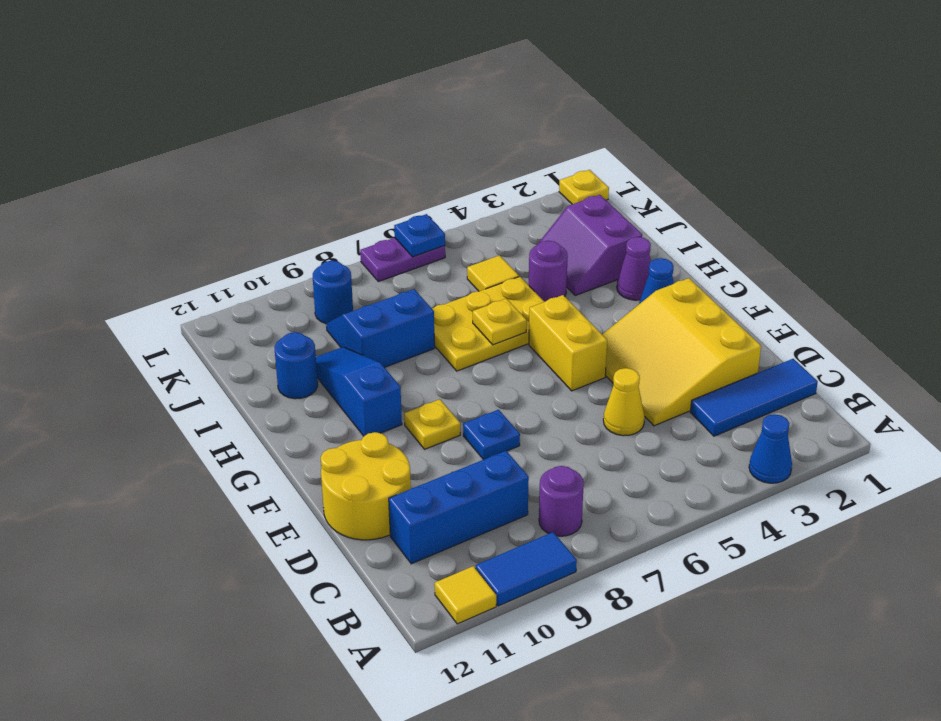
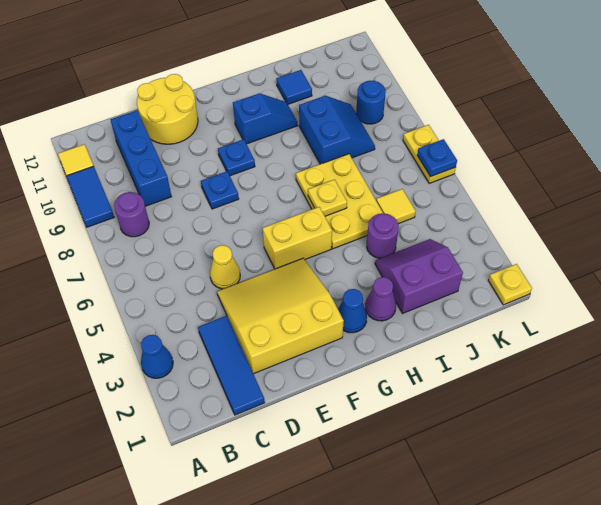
yellow 1x1 plate [404,399,460,449] -> blue 1x1 plate [218,139,255,176]
blue 1x3 slope [316,347,402,436] -> blue 1x2 slope [233,93,298,144]
blue 1x1 round brick [275,332,318,399] -> blue 1x1 tile [276,70,312,104]
purple 1x2 plate [360,238,445,282] -> yellow 1x2 plate [403,125,456,183]

